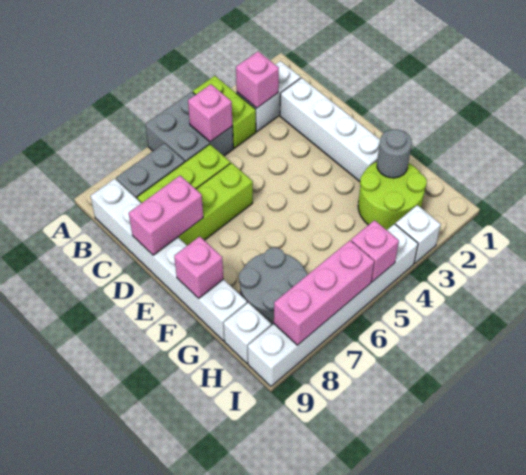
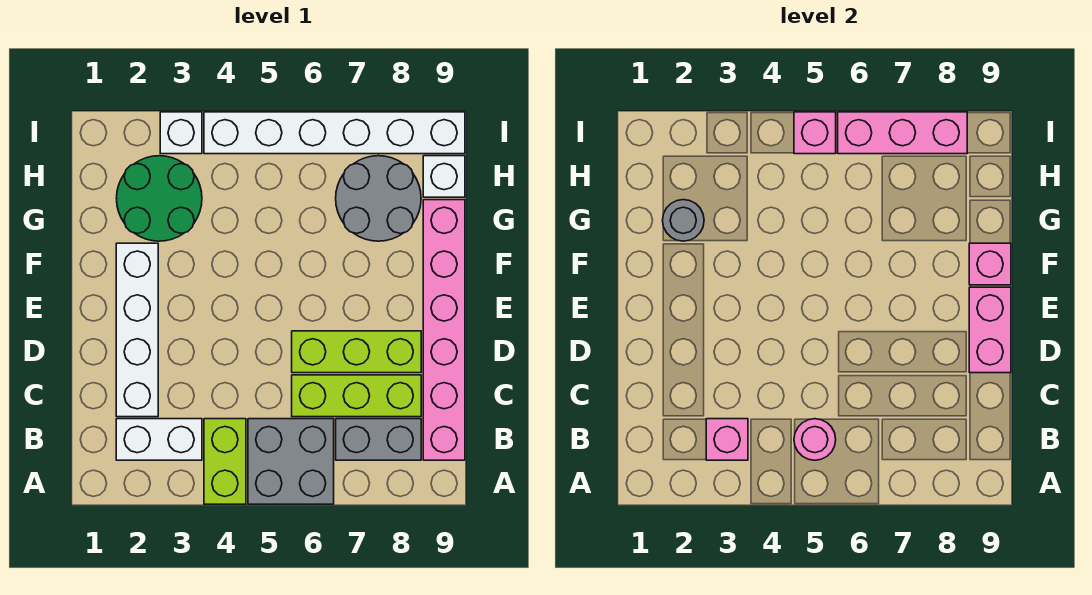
pink 1x1 brick [188,84,233,142] -> pink 1x1 round brick [794,419,836,460]
white 1x6 brick [90,179,247,341] -> pink 1x6 brick [423,200,465,460]
pink 1x2 brick [129,176,203,255] -> pink 1x2 brick turned to [969,287,1011,373]
lime 2x2 round brick [358,162,427,230] -> green 2x2 round brick [117,156,202,241]

